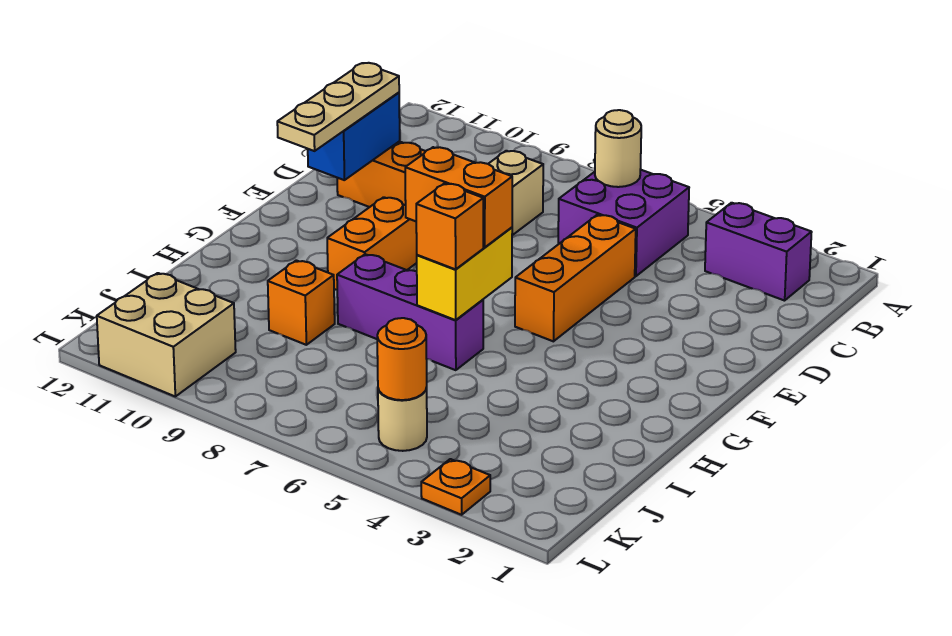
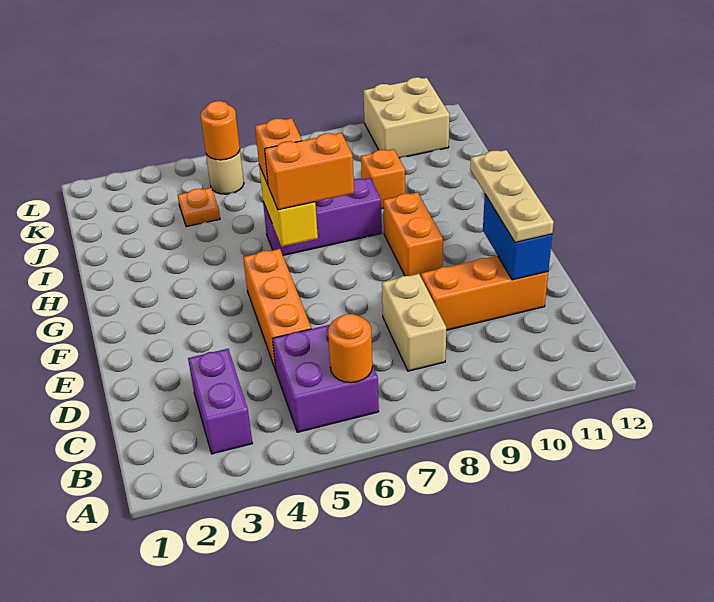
purple 1x2 brick [705,203,812,301] -> purple 1x2 brick turned to [188,349,253,454]
tan 1x1 round brick [595,110,641,187] -> orange 1x1 round brick [328,314,372,383]
orange 1x1 plate [421,459,490,515] -> orange 1x1 plate moved to [178,188,220,227]

